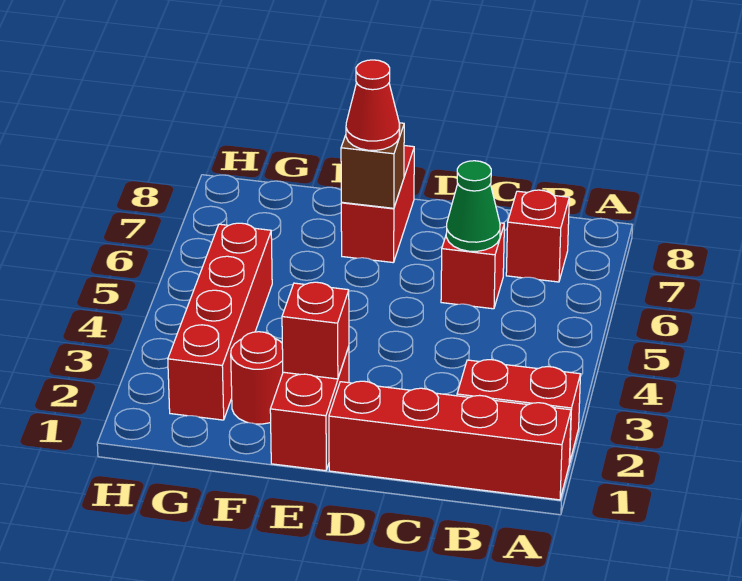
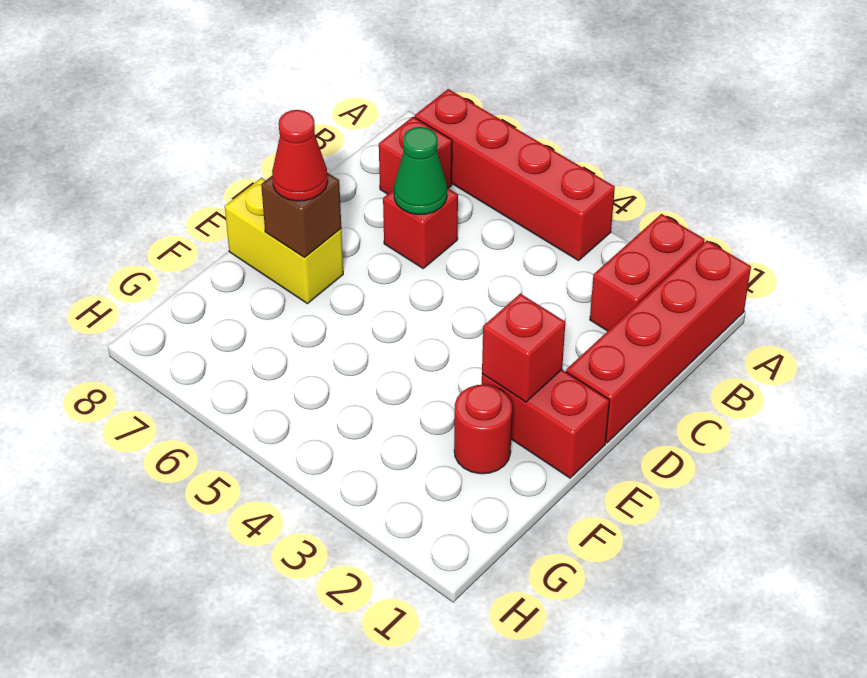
red 1x2 brick [341,146,414,263] -> yellow 1x2 brick [225,178,343,304]
red 1x4 brick [168,223,272,420] -> red 1x4 brick moved to [415,89,615,261]

